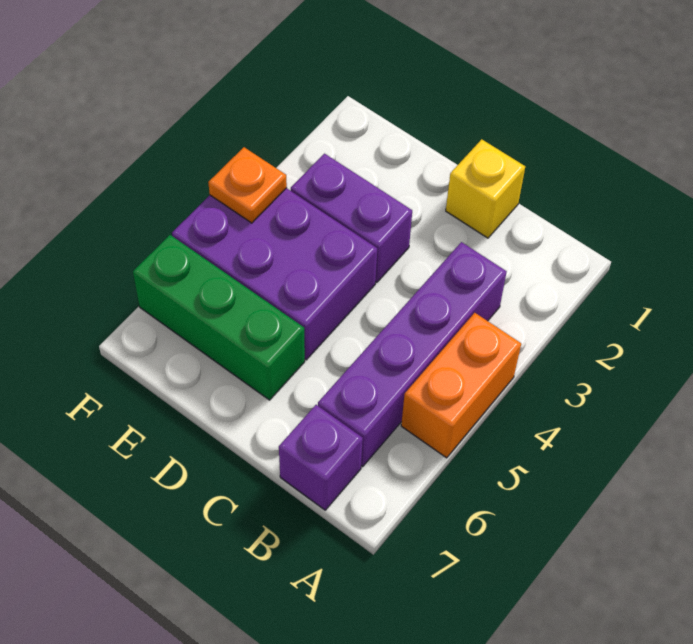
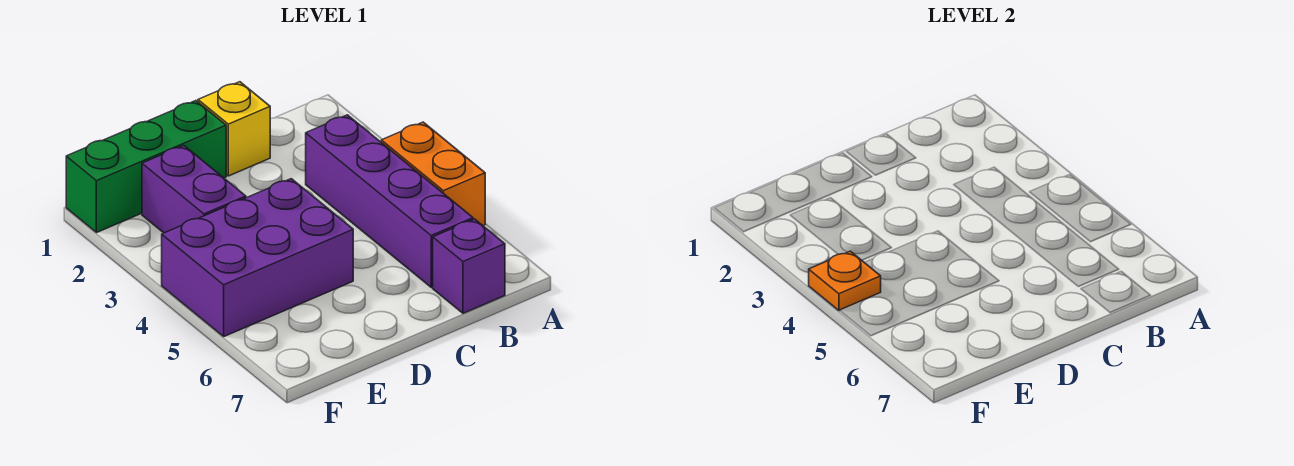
purple 1x2 brick [291,154,412,282] -> purple 1x2 brick turned to [142,145,246,233]
green 1x3 brick [133,235,305,400] -> green 1x3 brick moved to [66,101,226,233]

